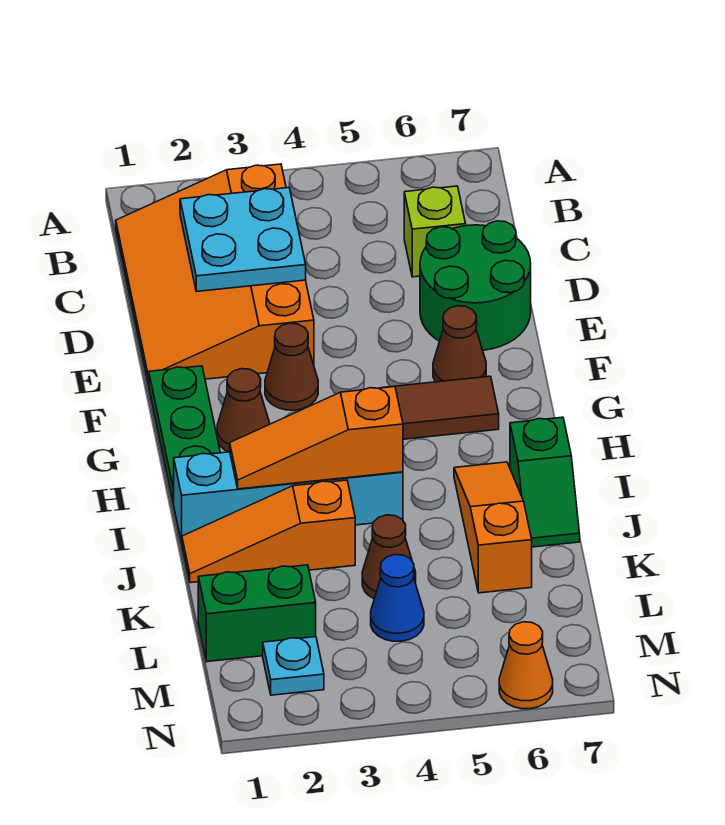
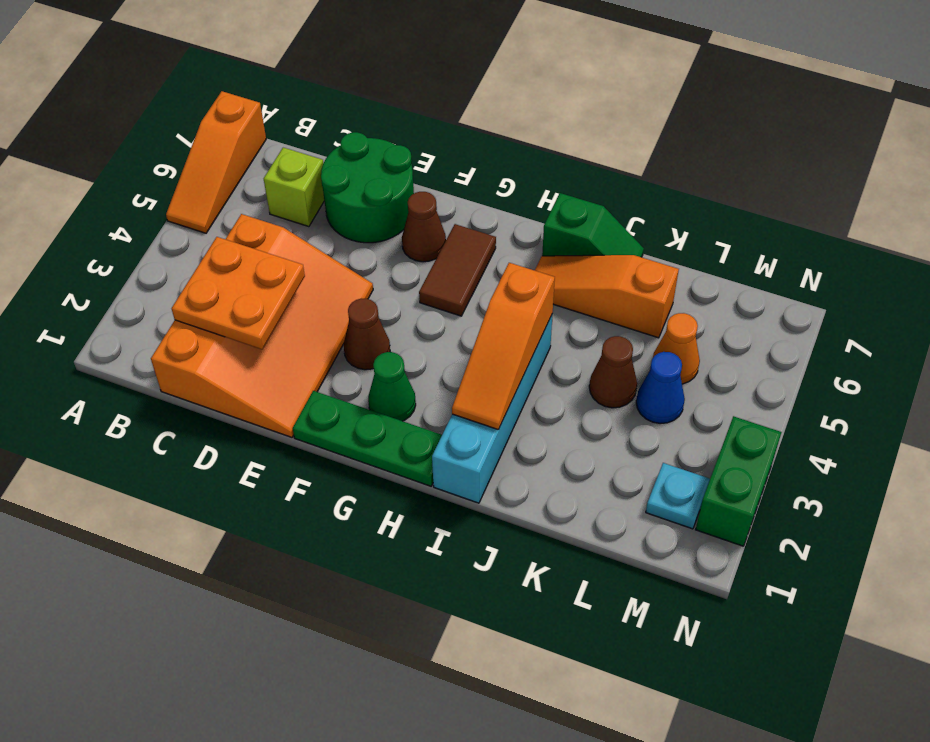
orange 3x4 slope [116,164,314,385] -> orange 3x4 slope turned to [151,214,373,437]
cyan 2x2 plate [180,188,306,292] -> orange 2x2 plate [172,237,305,349]
brown 1x1 cone [217,369,270,452] -> green 1x1 cone [368,352,416,421]
orange 1x3 slope [182,480,355,583] -> orange 1x3 slope moved to [166,91,266,233]
green 1x2 brick [198,565,316,662] -> green 1x2 brick moved to [696,416,781,546]
orange 1x1 cone [499,622,553,709] -> orange 1x1 cone moved to [653,313,700,384]

